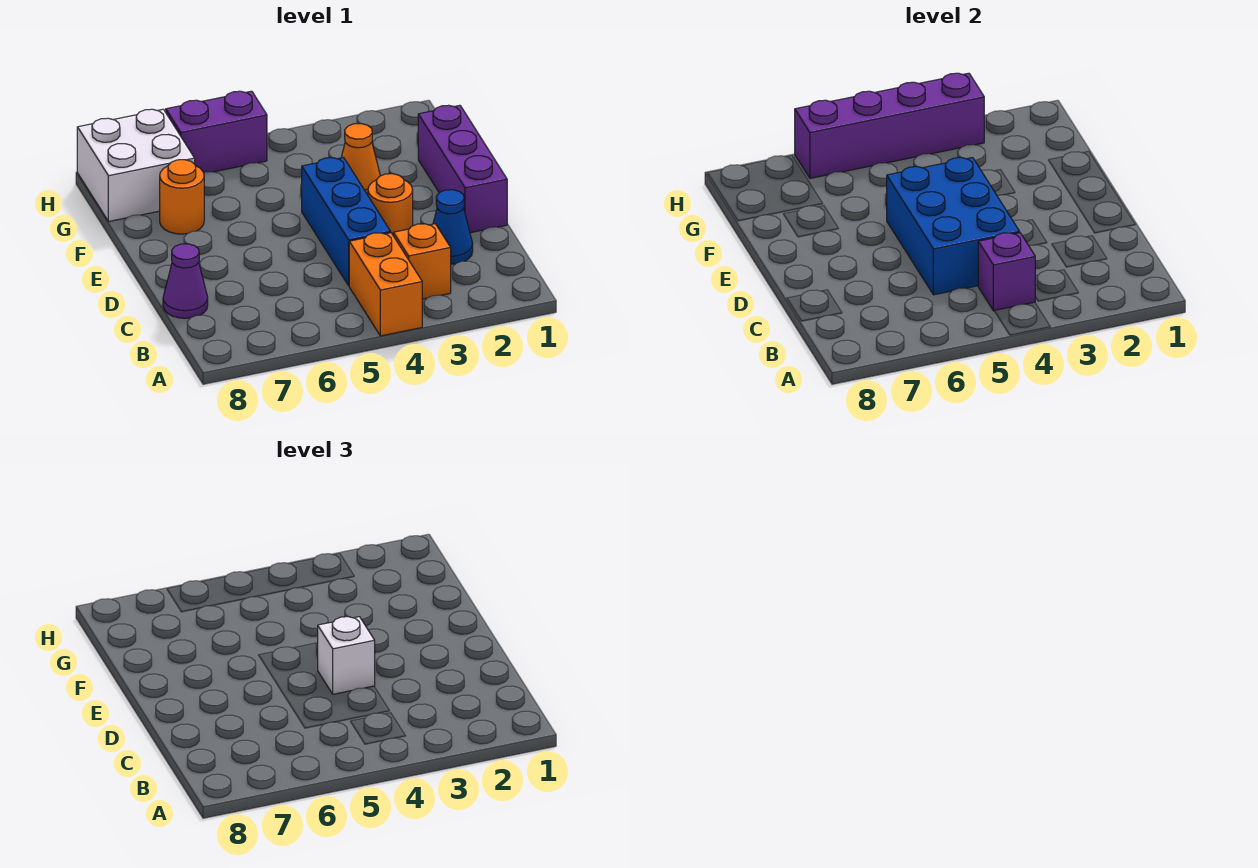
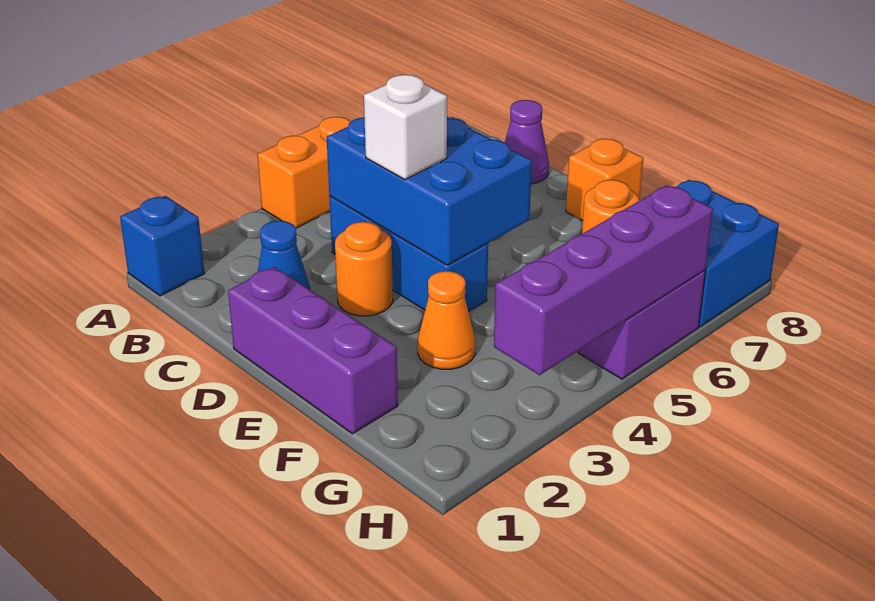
none -> blue 1x1 brick [120,196,205,296]
orange 1x2 brick [349,233,422,336] -> orange 1x2 brick turned to [258,117,351,228]
orange 1x1 brick [393,224,451,299] -> orange 1x1 brick moved to [566,139,643,221]
purple 1x1 brick [978,233,1036,311] -> none
white 2x2 brick [77,109,195,222] -> blue 2x2 brick [677,180,779,327]

